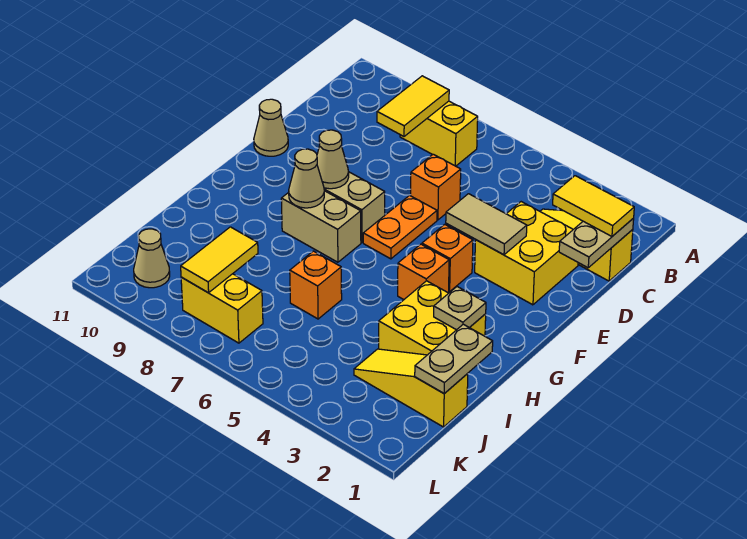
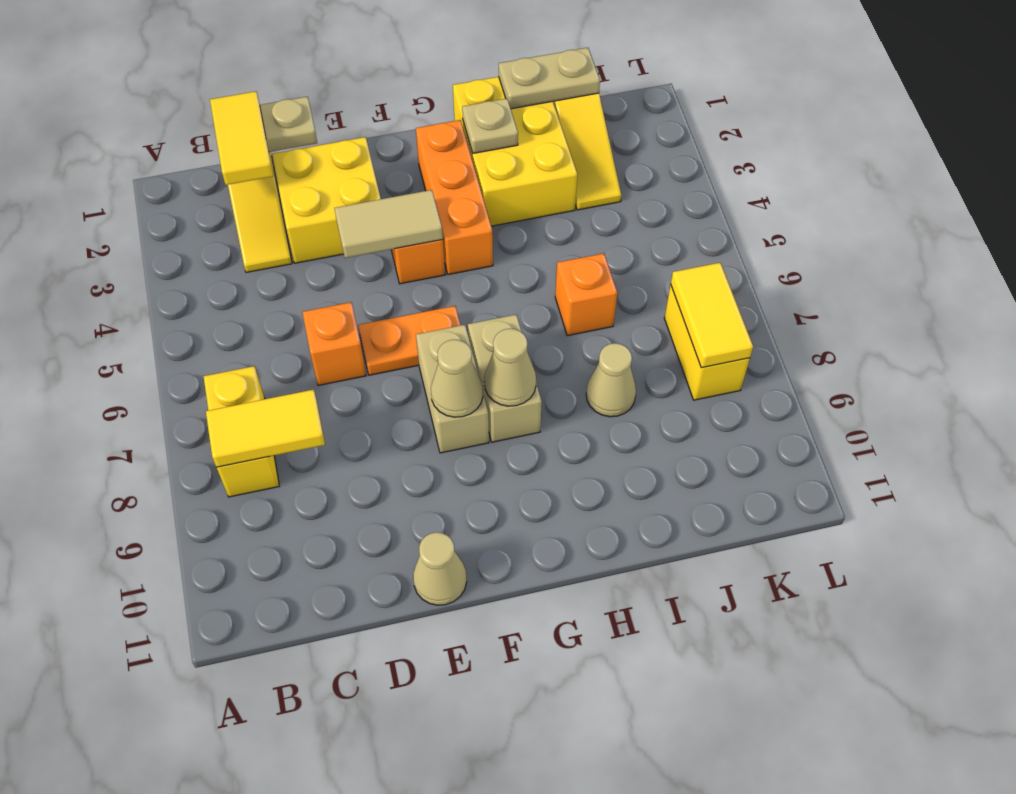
tan 1x2 tile [446,194,527,255] -> tan 1x2 tile turned to [334,190,443,258]
orange 1x1 brick [398,244,449,299] -> orange 1x3 brick [416,120,493,274]
yellow 2x2 brick [379,281,486,355] -> yellow 2x3 brick [453,77,577,226]
yellow 1x2 tile [181,227,258,293] -> yellow 1x2 tile turned to [671,263,753,368]
tan 1x1 cone [134,229,170,288] -> tan 1x1 cone moved to [586,343,636,417]

